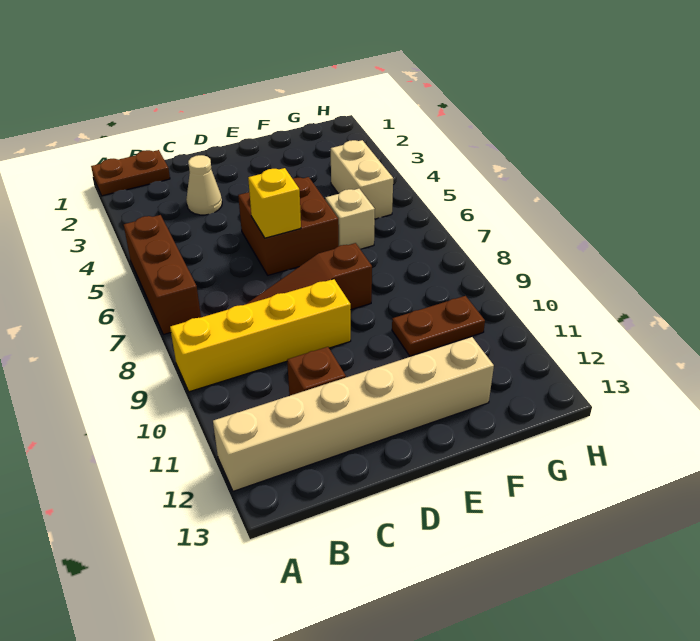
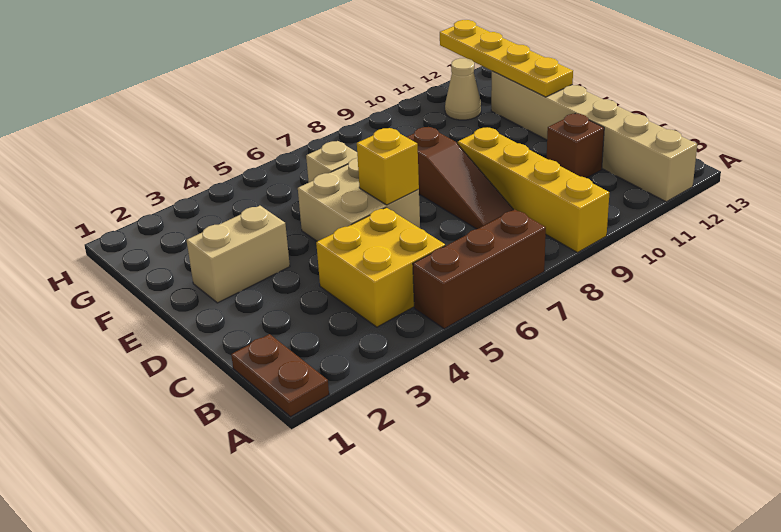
none -> yellow 2x2 brick [316,207,445,327]
tan 1x1 cone [186,155,222,215] -> tan 1x1 cone moved to [445,58,481,120]
brown 2x2 brick [238,177,339,275] -> tan 2x2 brick [298,158,420,241]
none -> yellow 1x4 plate [440,20,573,97]
brown 1x2 plate [392,296,485,356] -> none
tan 1x2 brick [331,140,393,219] -> tan 1x2 brick moved to [187,206,290,303]

